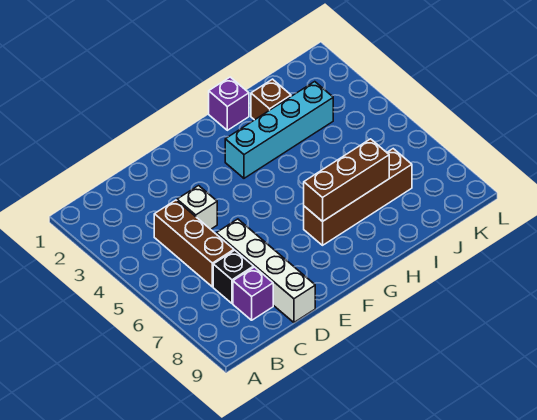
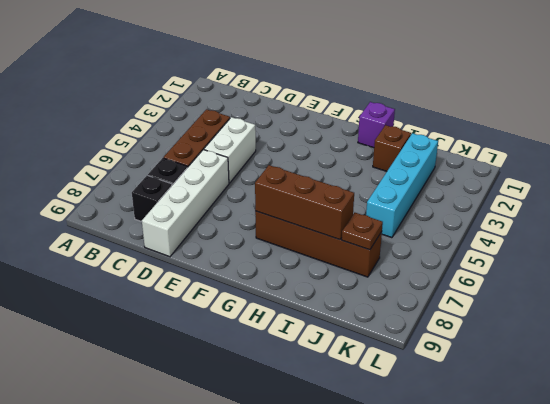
purple 1x1 brick [233,267,273,320] -> black 1x1 brick [132,175,172,222]
white 1x1 brick [177,186,217,229] -> white 1x2 brick [204,117,256,183]
cyan 1x4 brick [225,82,333,178] -> cyan 1x4 brick turned to [366,133,438,238]
none -> brown 1x1 plate [342,213,383,250]

